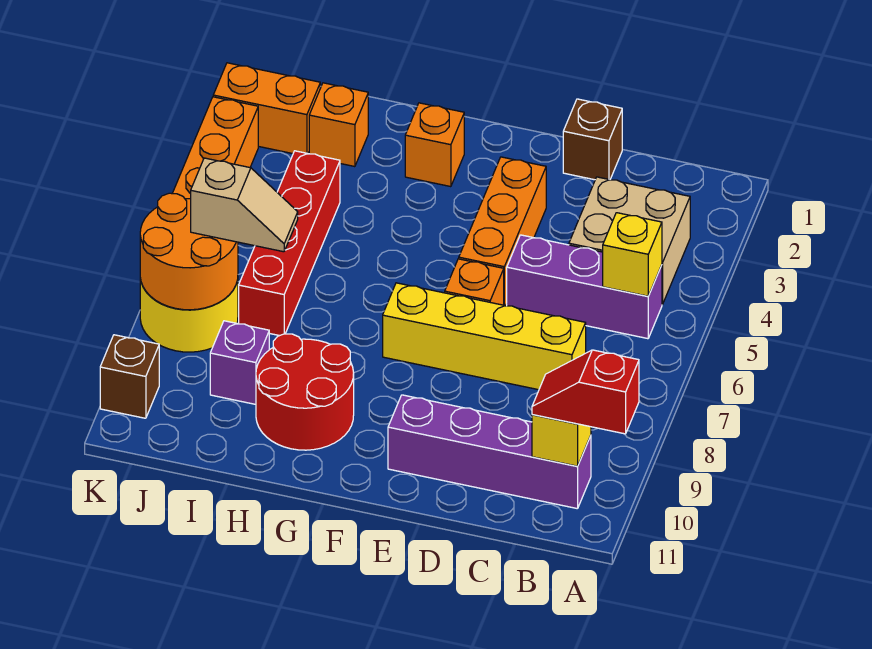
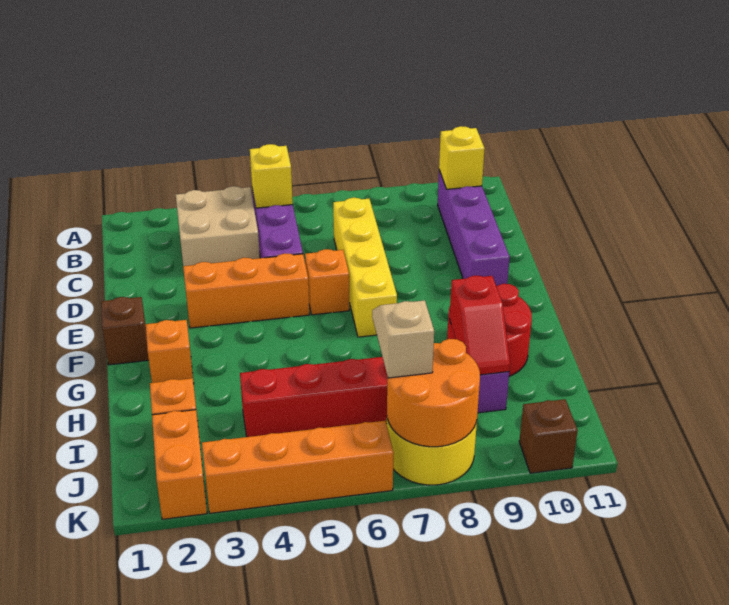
red 1x2 slope [532,350,639,434] -> red 1x2 slope moved to [450,275,510,375]
brown 1x1 brick [563,99,622,180] -> brown 1x1 brick moved to [101,297,149,365]

